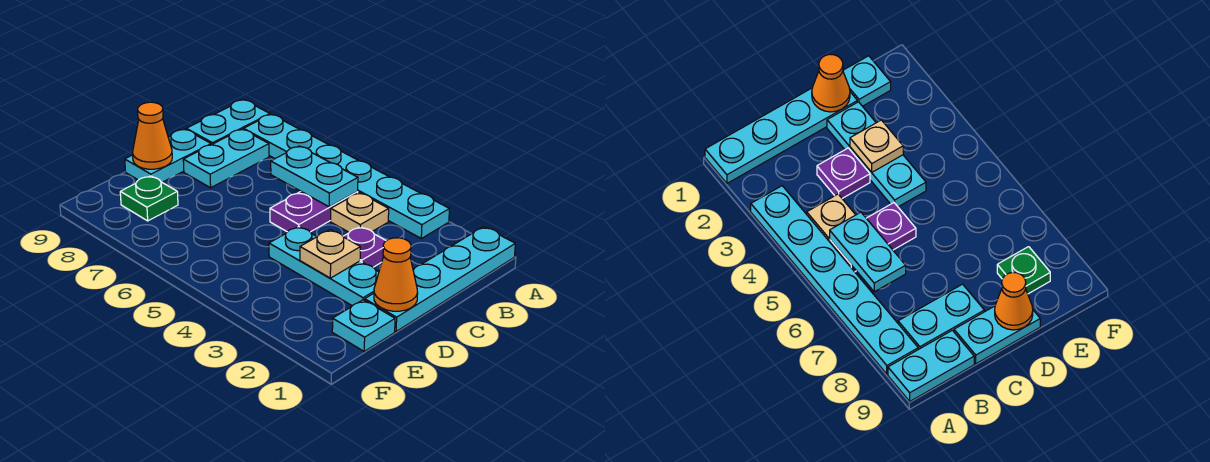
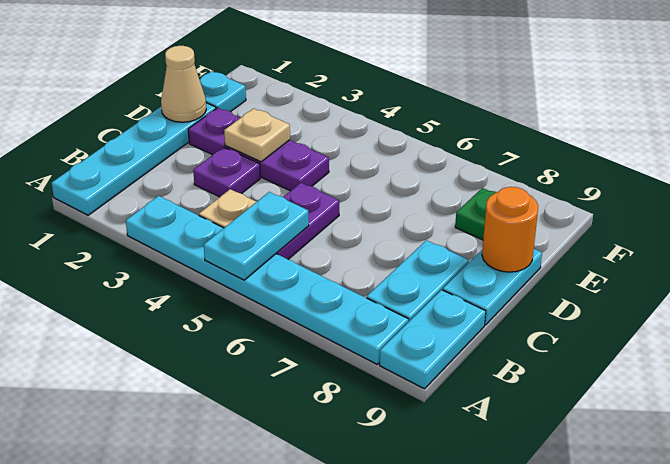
cyan 1x2 plate [271,146,358,207] -> cyan 1x2 plate turned to [204,192,309,280]
orange 1x1 cone [374,238,418,311] -> tan 1x1 cone [161,46,206,122]
cyan 1x3 plate [269,226,379,306] -> purple 1x3 plate [188,108,329,191]
orange 1x1 cone [133,102,172,169] -> orange 1x1 round brick [482,187,538,272]

